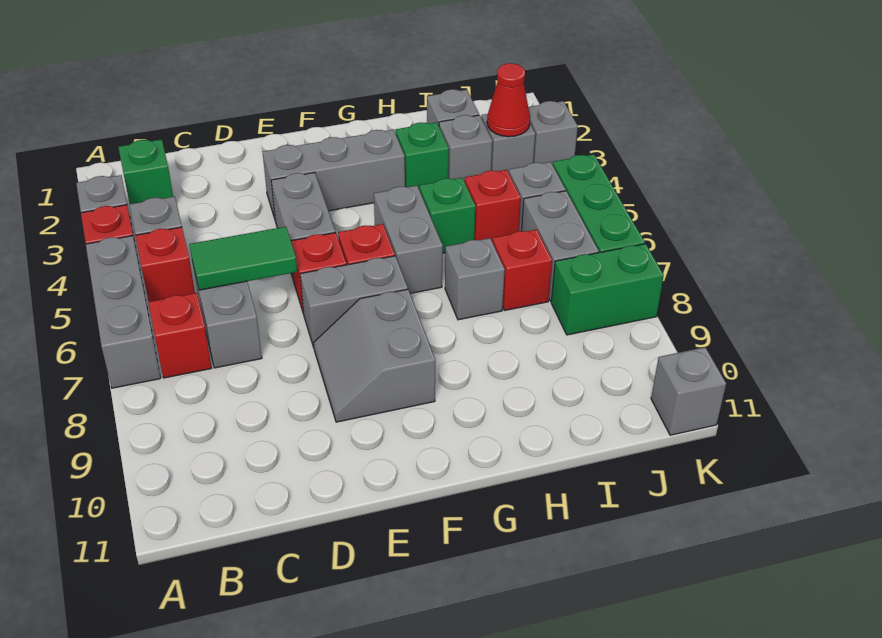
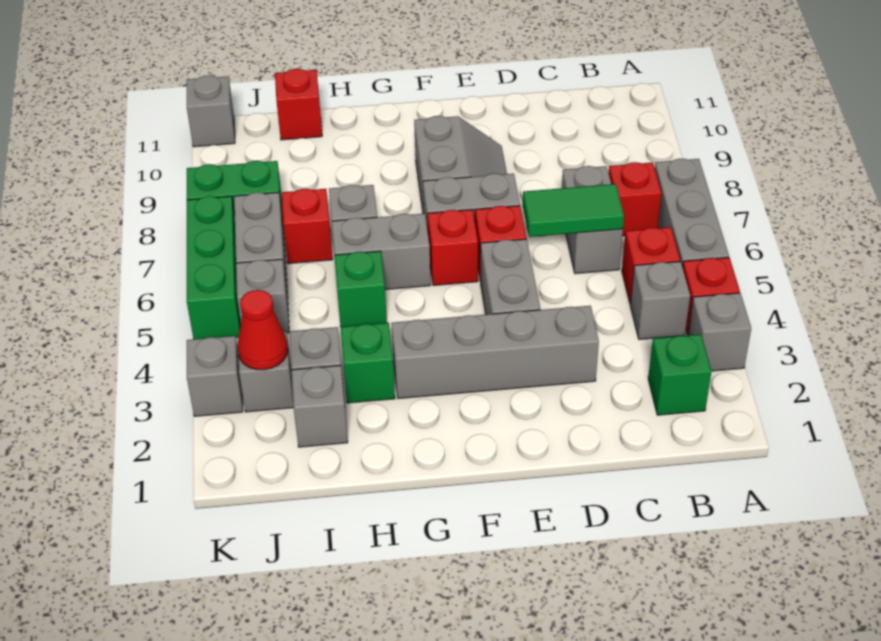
grey 1x3 brick [262,130,405,218] -> grey 1x4 brick [391,306,599,399]
grey 1x2 brick [374,186,443,293] -> grey 1x2 brick turned to [332,214,431,290]
red 1x1 brick [464,170,521,241] -> red 1x1 brick moved to [275,69,322,140]

